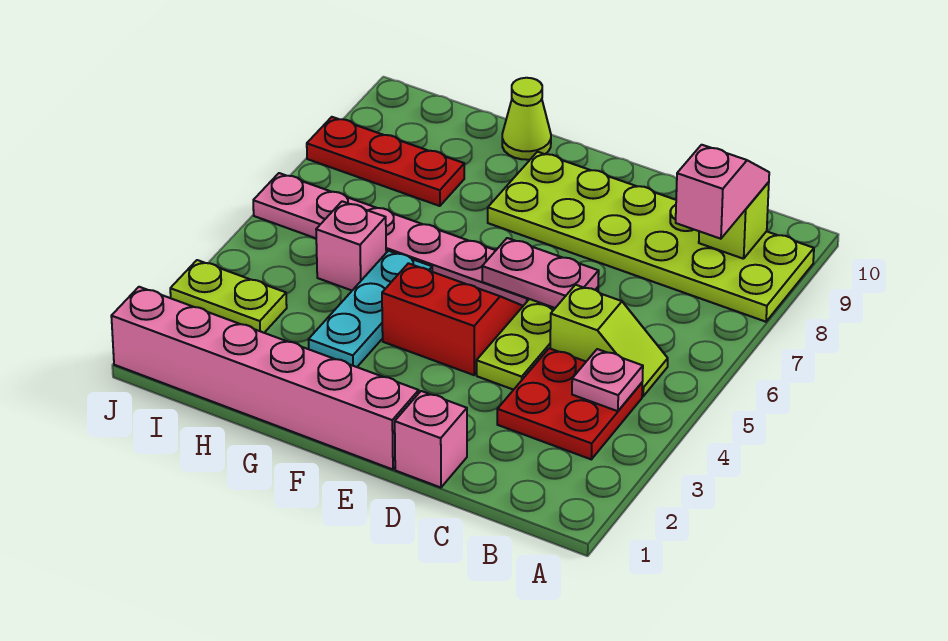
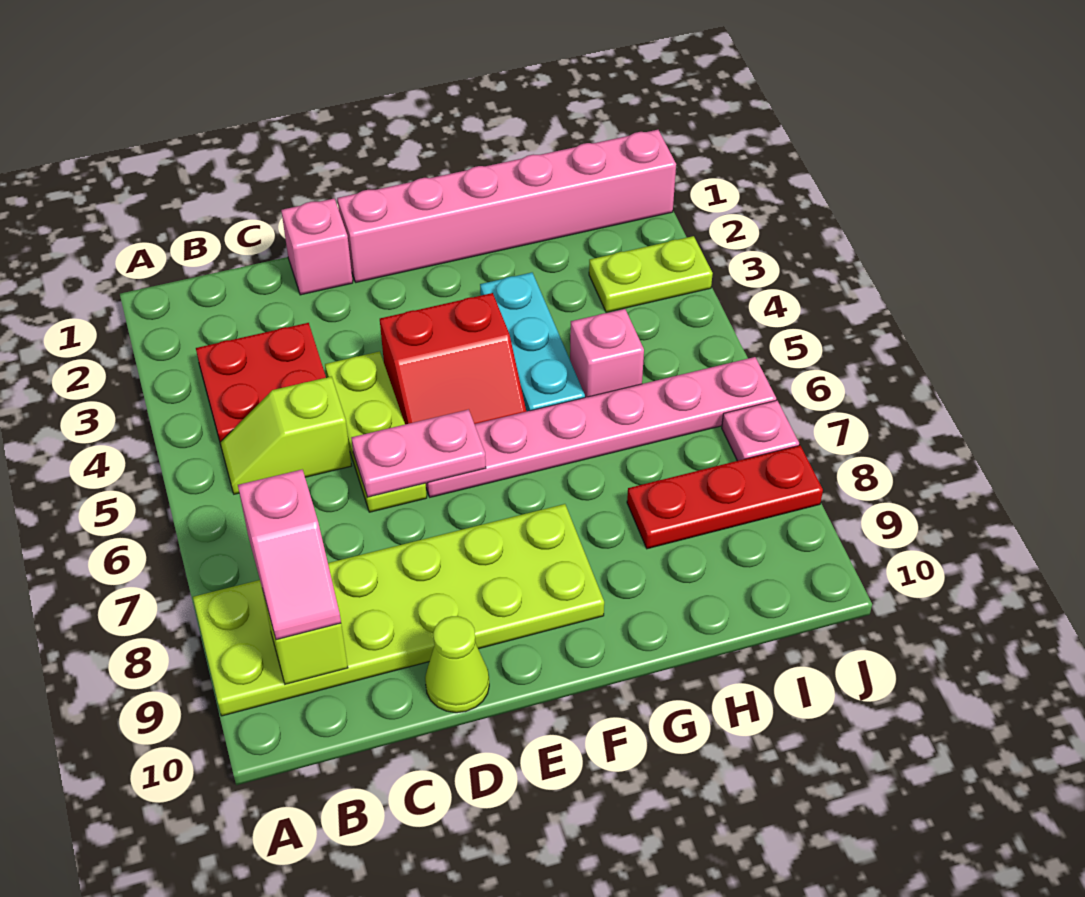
pink 1x1 plate [572,349,643,411] -> pink 1x1 plate moved to [722,400,799,461]
lime 1x1 cone [502,78,551,160] -> lime 1x1 cone moved to [425,616,489,713]

